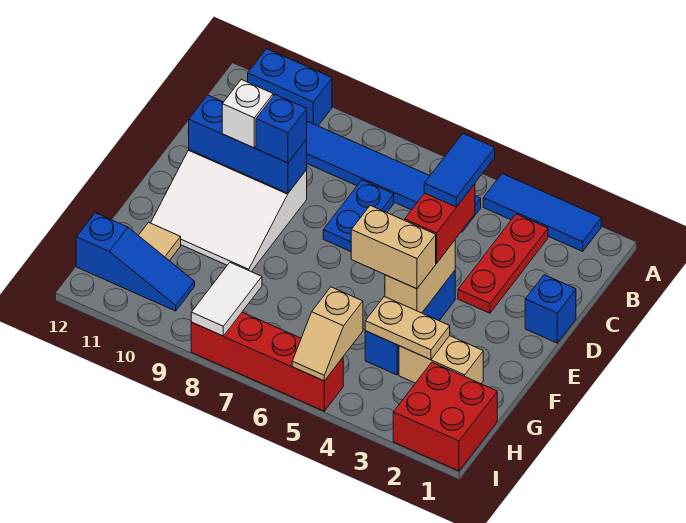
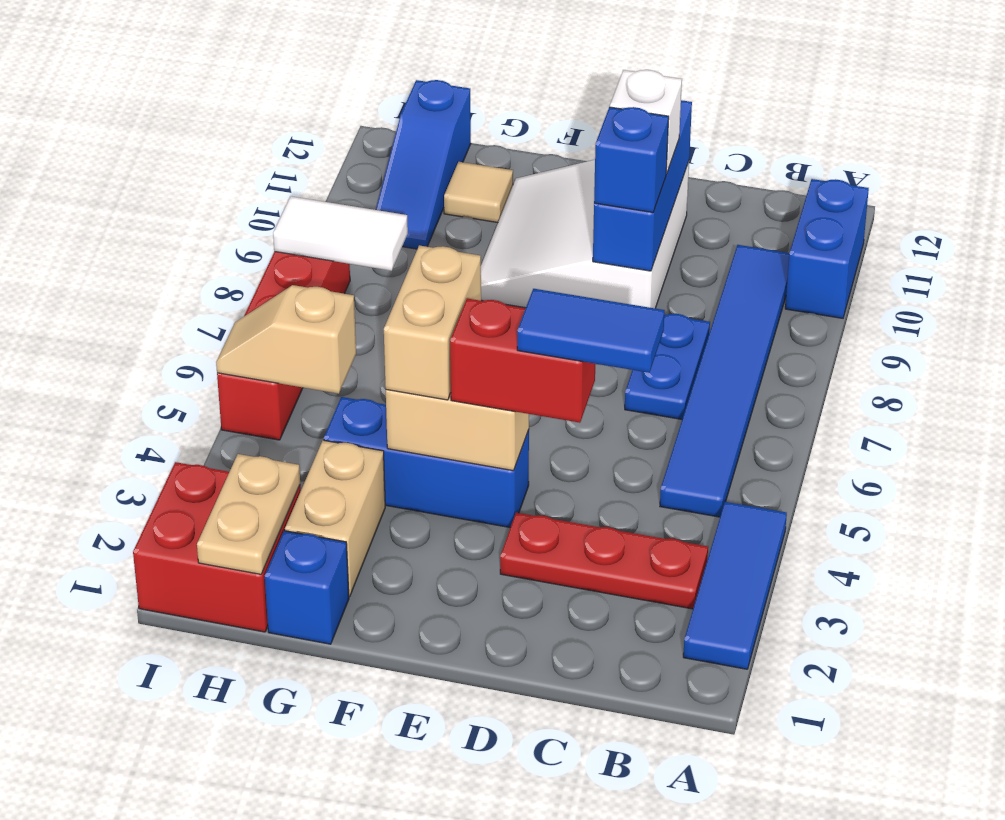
blue 1x2 plate [323,180,394,252] -> blue 1x2 plate turned to [625,314,710,419]
blue 1x1 brick [525,275,576,343] -> blue 1x1 brick moved to [265,531,349,644]
tan 1x2 plate [365,297,450,360] -> tan 1x2 plate moved to [197,454,300,574]

